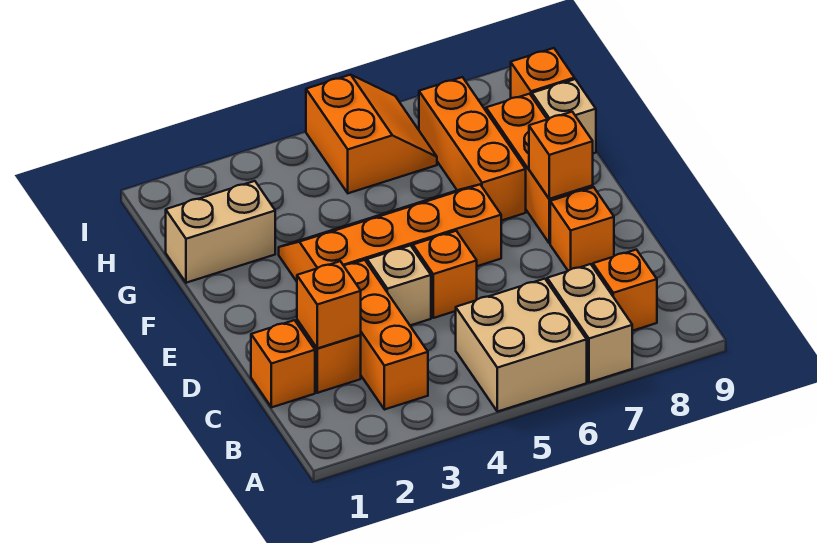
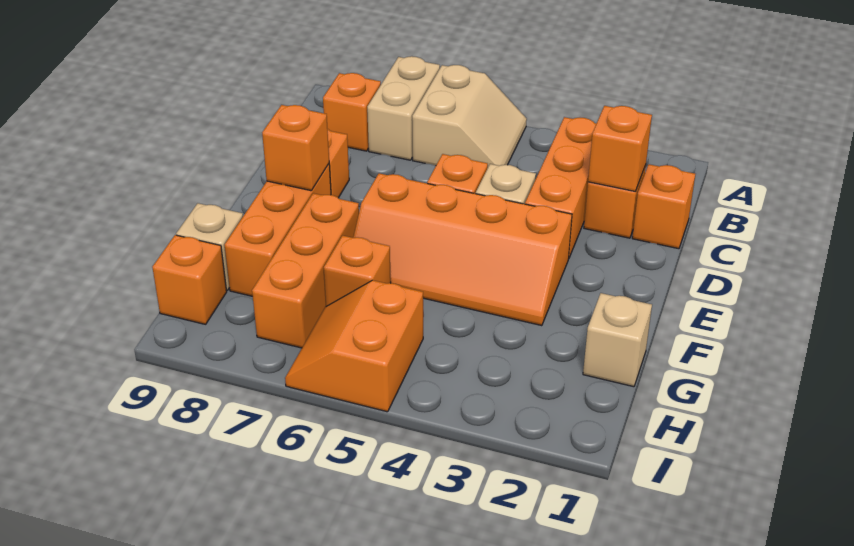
tan 2x2 brick [456,279,587,412] -> tan 2x2 slope [412,65,527,167]
tan 1x2 brick [166,181,275,283] -> tan 1x1 brick [583,293,652,387]
none -> orange 1x1 brick [324,236,391,306]

